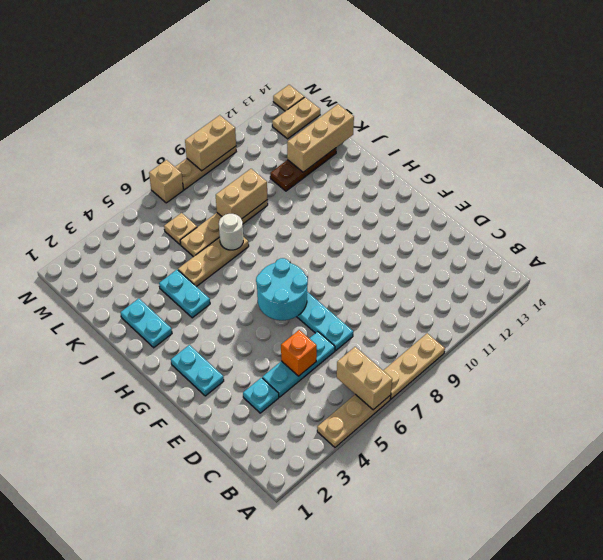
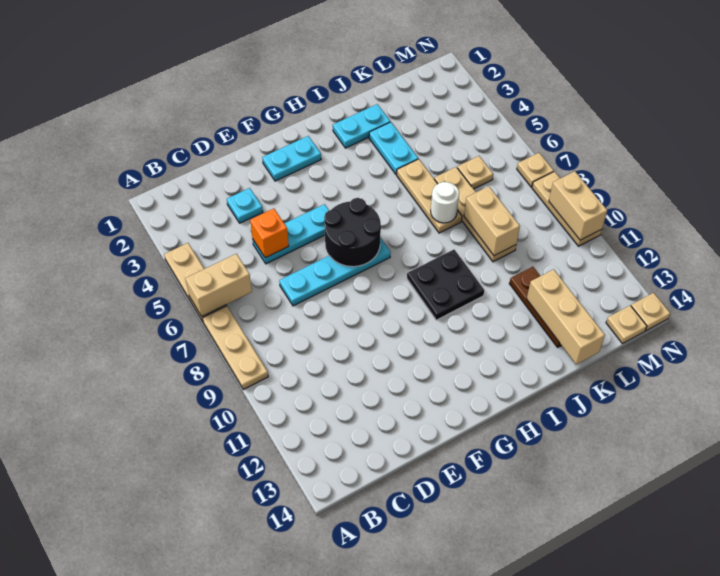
cyan 1x3 plate [262,332,335,397] -> cyan 1x3 plate turned to [253,204,329,264]
cyan 2x2 round brick [256,258,308,320] -> black 2x2 round brick [324,198,381,267]
none -> black 2x2 plate [407,250,484,320]
cyan 1x2 plate [159,270,210,318] -> cyan 1x2 plate turned to [369,122,418,175]
tan 1x2 plate [272,97,320,139] -> tan 1x1 plate [606,306,647,344]
tan 1x1 brick [149,160,184,203] -> tan 1x1 plate [517,153,554,187]

